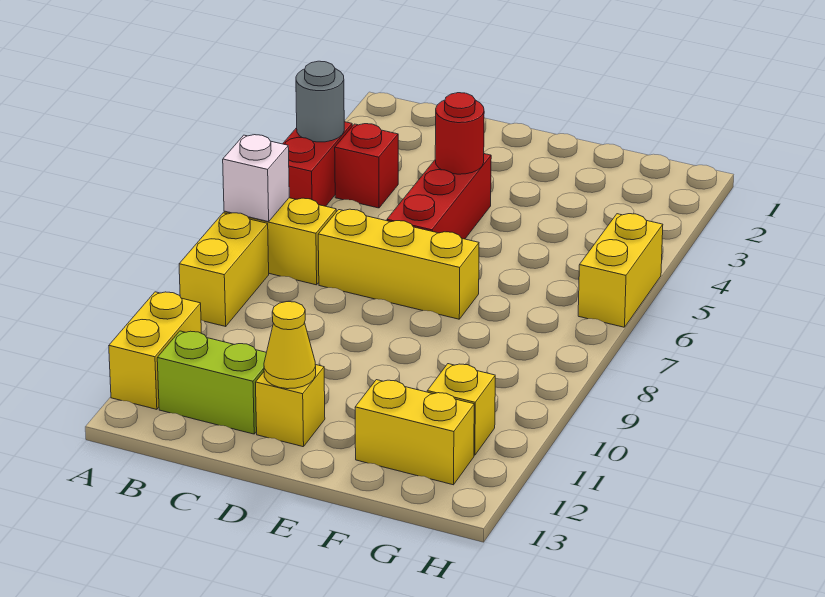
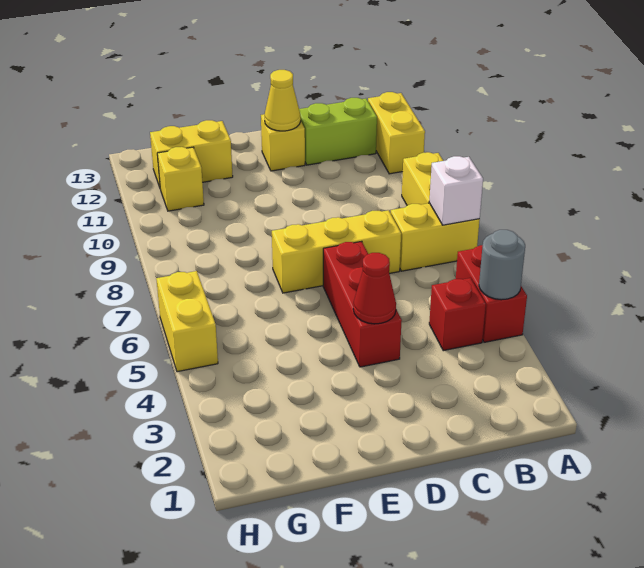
red 1x1 round brick [435,93,484,174] -> red 1x1 cone [353,253,396,324]

